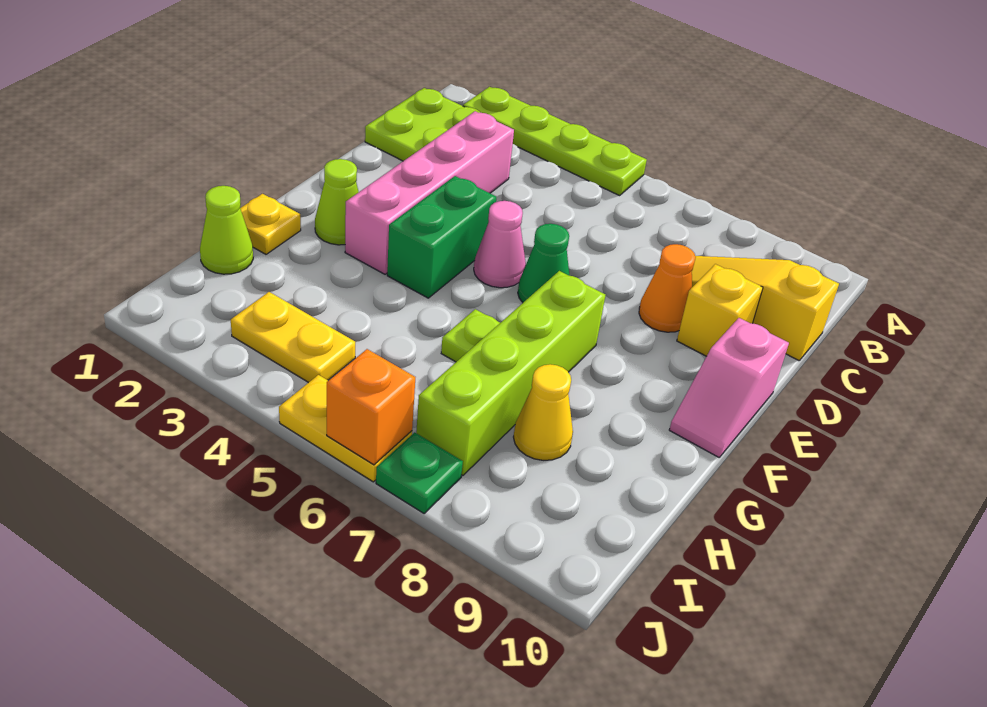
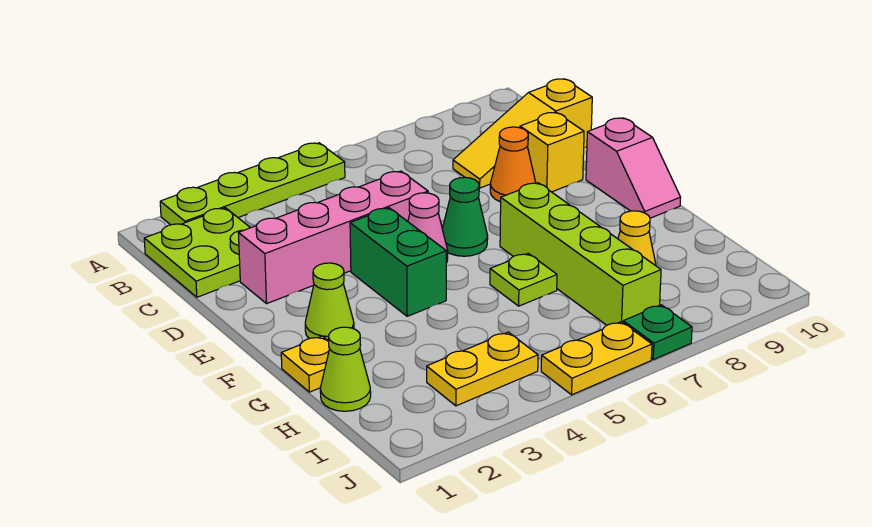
pink 1x4 brick [345,111,514,274] -> pink 1x4 brick turned to [238,171,428,303]
orange 1x1 brick [327,349,415,465] -> none

